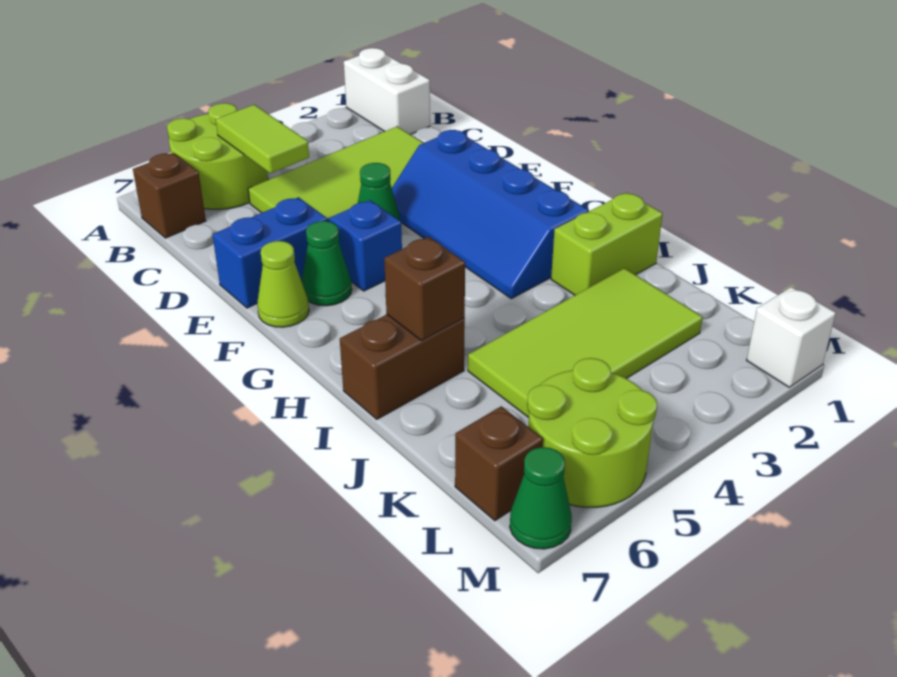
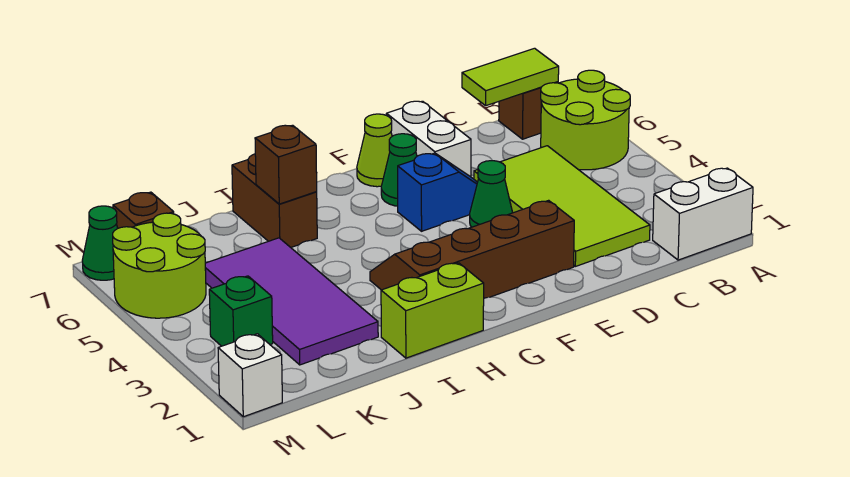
lime 1x2 tile [216,105,309,173] -> lime 1x2 tile moved to [462,48,559,106]
blue 2x4 slope [392,130,588,299] -> brown 2x4 slope [370,200,574,298]
blue 1x2 brick [213,197,327,308] -> white 1x2 brick [386,101,471,177]
lime 1x2 brick [551,193,663,295] -> lime 1x2 brick turned to [381,263,484,358]
lime 2x4 tile [468,268,703,418] -> purple 2x4 tile [205,238,378,365]
none -> green 1x1 brick [209,276,273,346]

